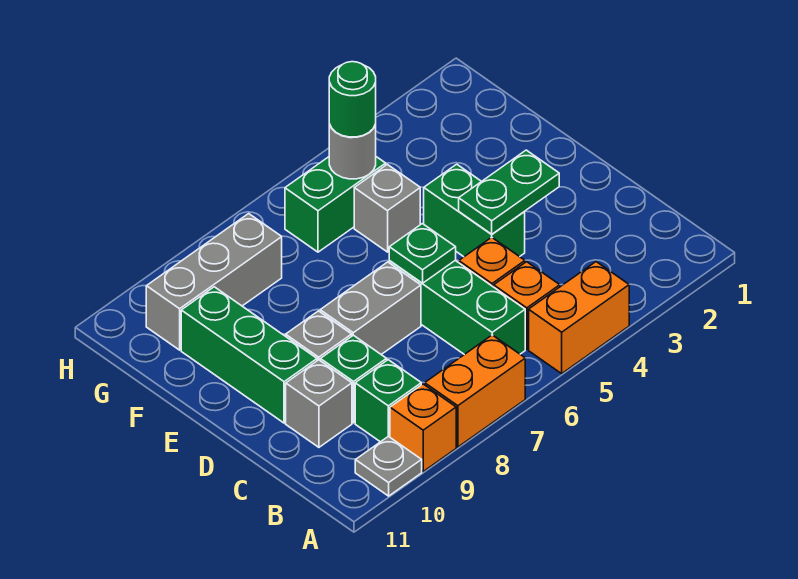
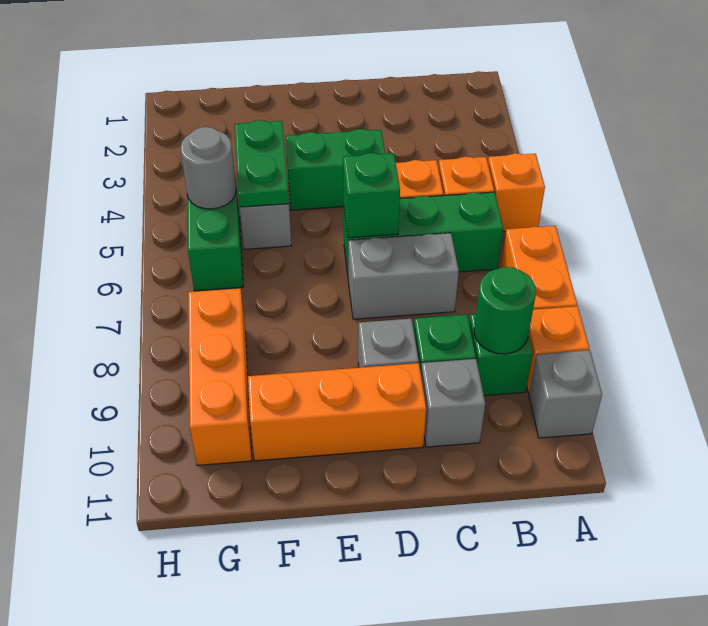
orange 1x2 brick [529,262,629,374] -> orange 1x1 brick [488,153,545,231]
grey 1x1 plate [355,436,422,496] -> grey 1x1 brick [529,350,602,438]
green 1x2 plate [459,150,559,234] -> green 1x2 plate moved to [235,120,289,207]
green 1x1 plate [389,224,456,283] -> green 1x1 brick [343,153,400,238]
grey 1x2 brick [320,262,421,354] -> grey 1x2 brick turned to [348,233,459,319]
green 1x3 brick [181,287,317,423] -> orange 1x3 brick [248,363,426,461]
green 1x1 round brick [329,62,376,137] -> green 1x1 round brick moved to [474,267,536,354]
grey 1x3 brick [146,214,282,350] -> orange 1x3 brick [188,288,252,465]

